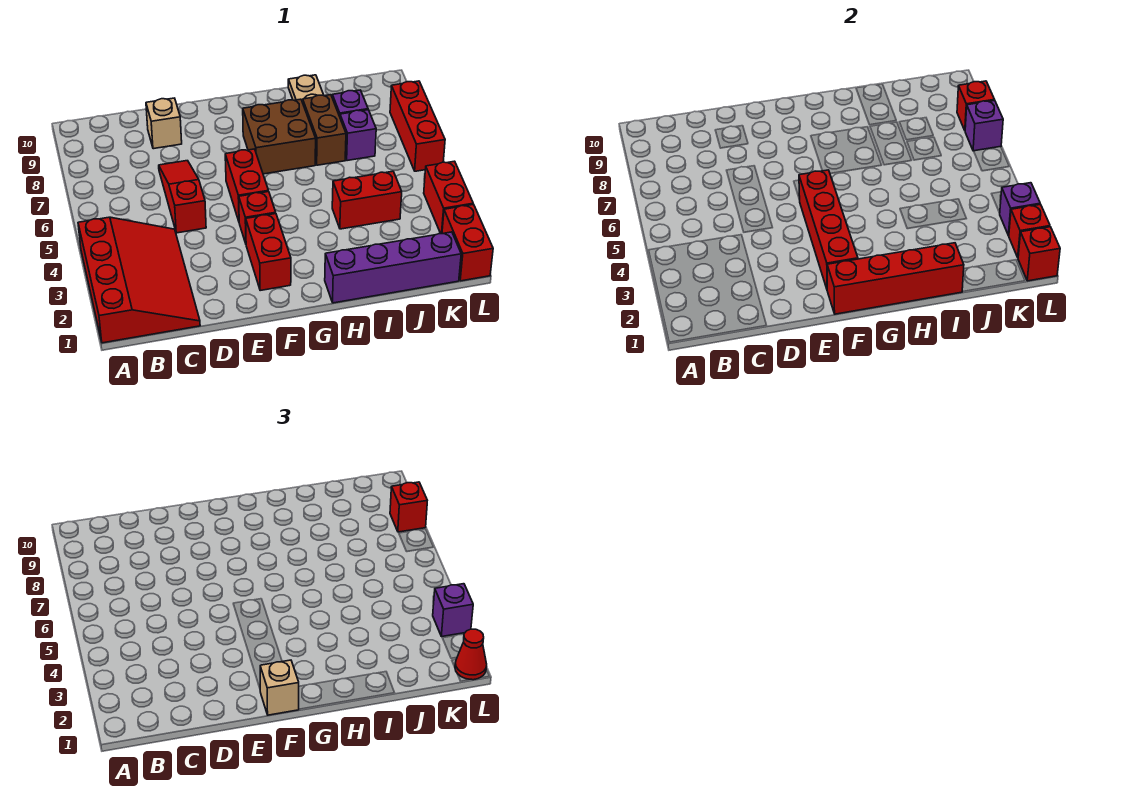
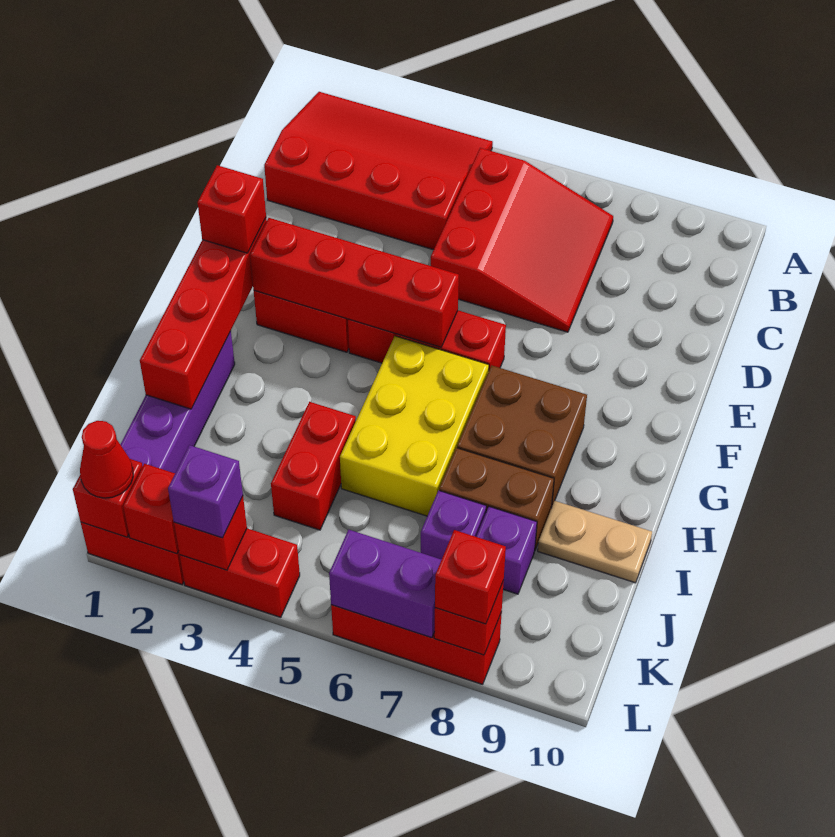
red 3x4 slope [78,217,200,343] -> red 3x4 slope turned to [264,92,493,250]
red 1x3 slope [159,161,206,233] -> red 3x3 slope [431,148,613,332]
tan 1x1 brick [146,98,182,149] -> none
tan 1x1 brick [260,660,299,715] -> red 1x1 brick [197,165,266,253]
none -> yellow 2x3 brick [340,336,489,516]
purple 1x1 brick [1000,183,1040,236] -> red 1x1 brick [174,496,247,570]
purple 1x1 brick [965,100,1003,151] -> purple 1x2 brick [329,530,442,638]

